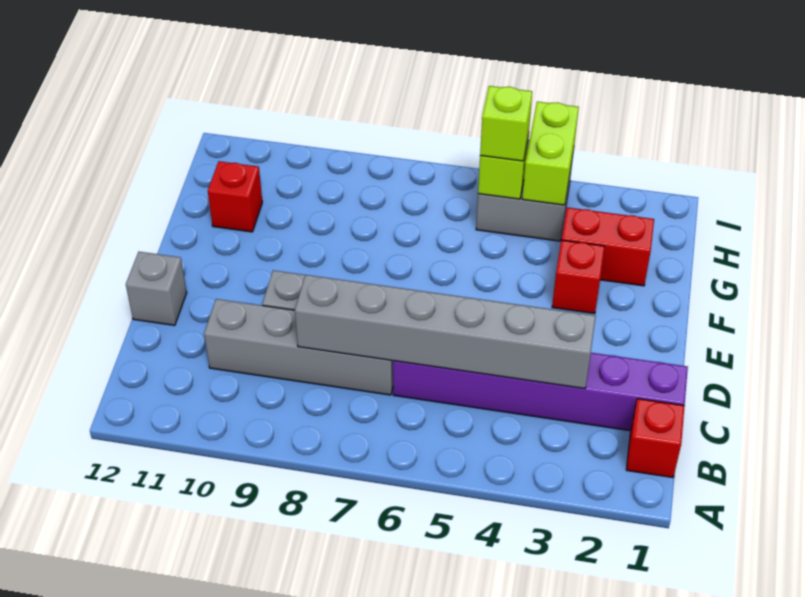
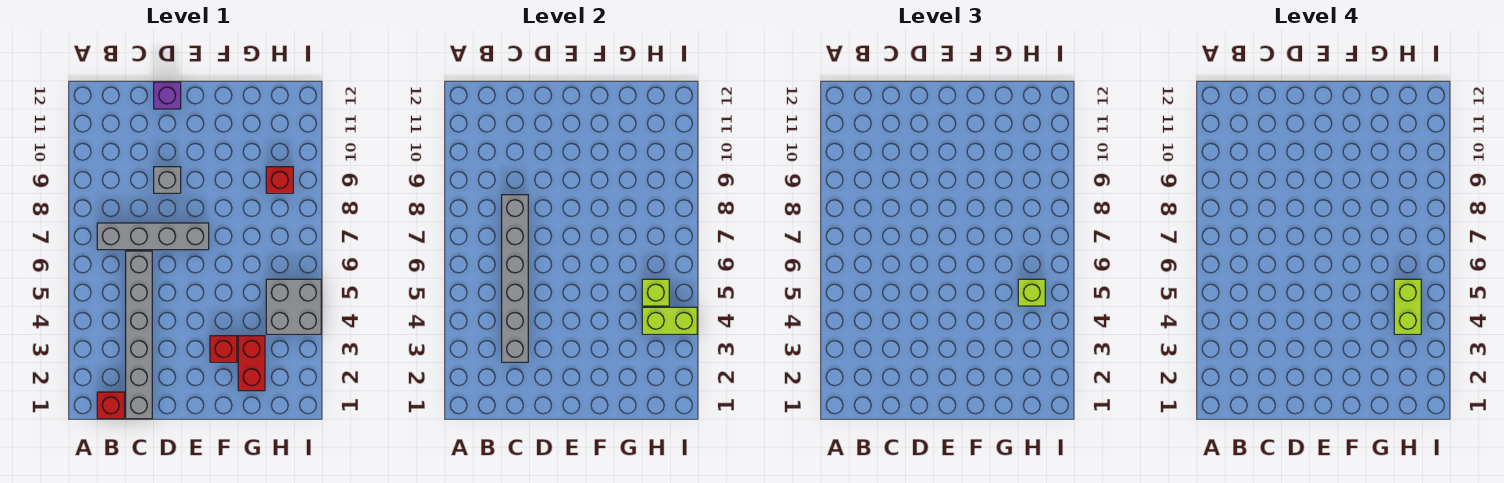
purple 1x6 brick [393,353,688,431] -> grey 1x6 brick [126,251,152,419]
grey 1x4 brick [204,299,393,395] -> grey 1x4 brick turned to [97,223,209,250]
grey 1x1 brick [126,252,187,325] -> purple 1x1 brick [154,82,181,109]
red 1x1 brick [208,161,262,232] -> red 1x1 brick moved to [266,167,293,193]
none -> lime 1x2 brick [1394,279,1421,334]

